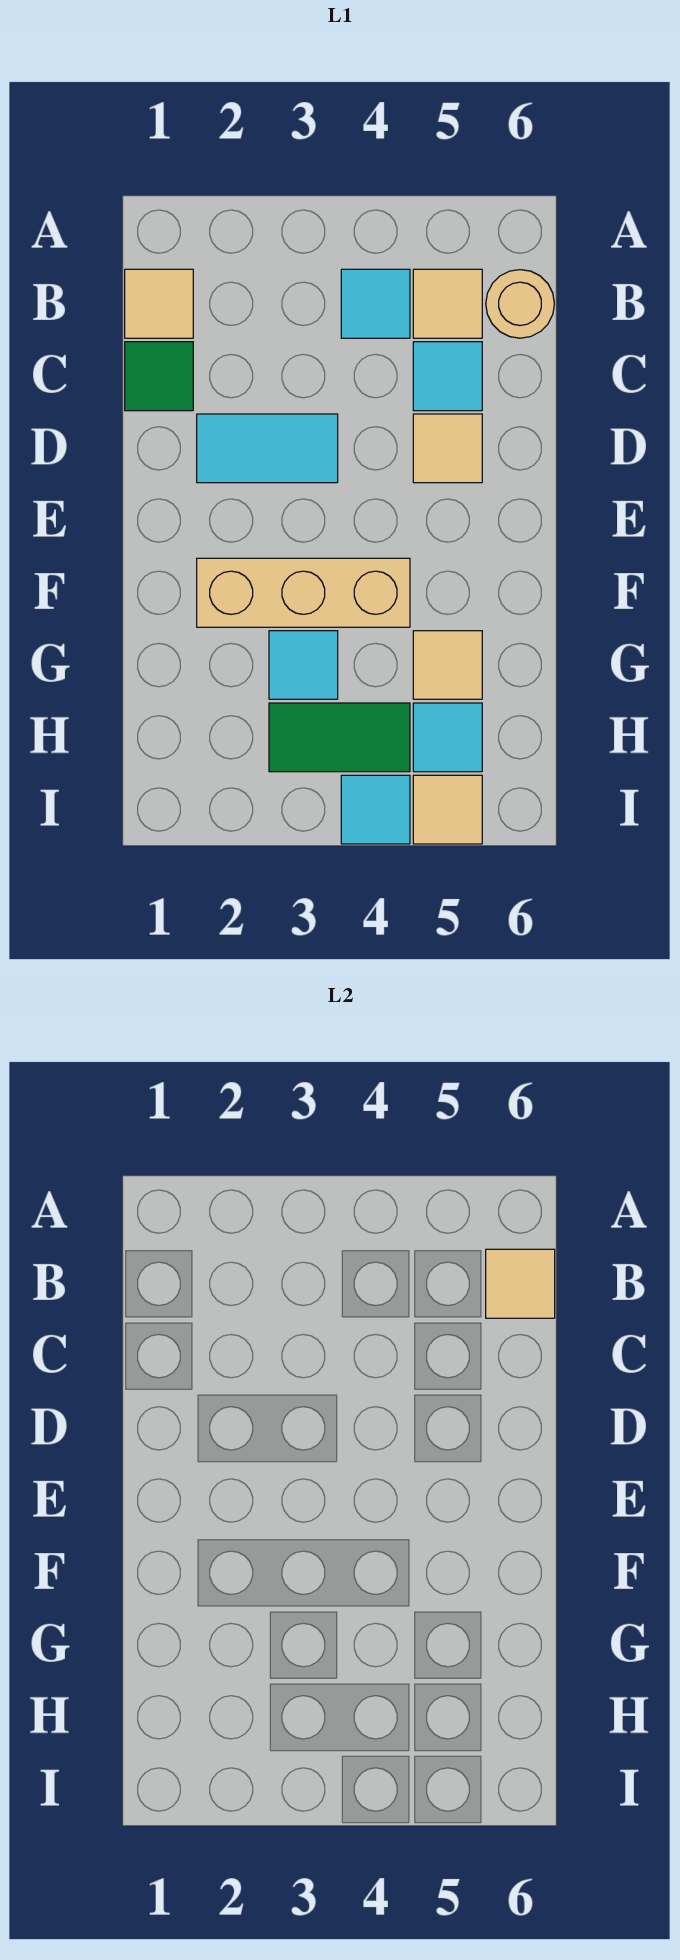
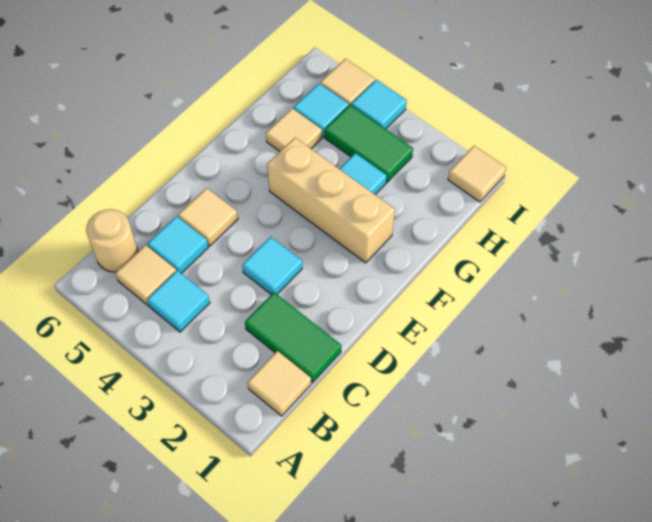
tan 1x1 tile [486,1249,555,1318] -> tan 1x1 tile moved to [448,146,506,202]
green 1x1 tile [125,342,193,411] -> green 1x2 tile [245,292,341,383]
cyan 1x2 tile [197,414,338,483] -> cyan 1x1 tile [242,237,302,294]

